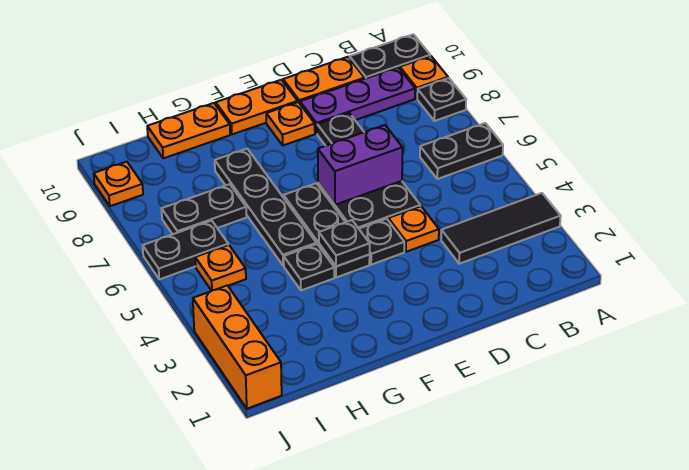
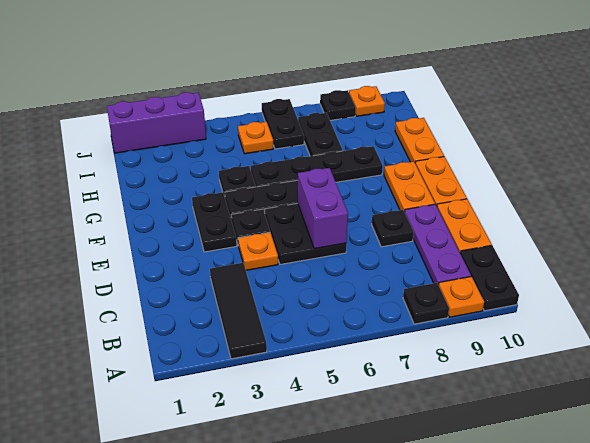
black 1x2 plate [420,123,503,179] -> black 1x2 plate moved to [192,192,237,252]
orange 1x1 plate [266,102,315,145] -> orange 1x2 plate [384,162,435,212]
black 1x1 plate [319,220,370,266] -> black 1x1 plate moved to [320,90,356,120]
orange 1x3 brick [193,285,282,409] -> purple 1x3 brick [107,92,206,153]

